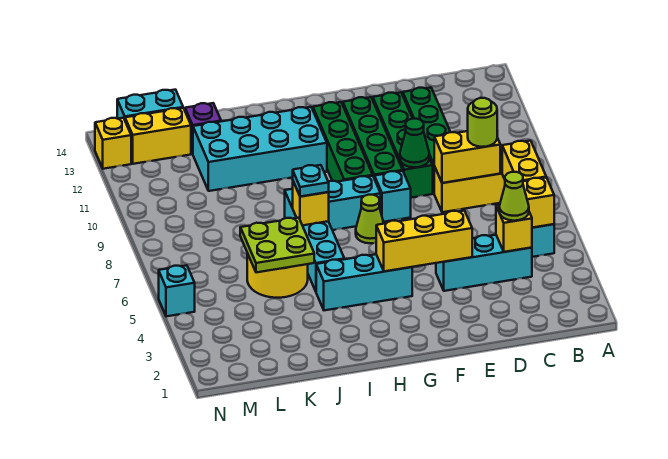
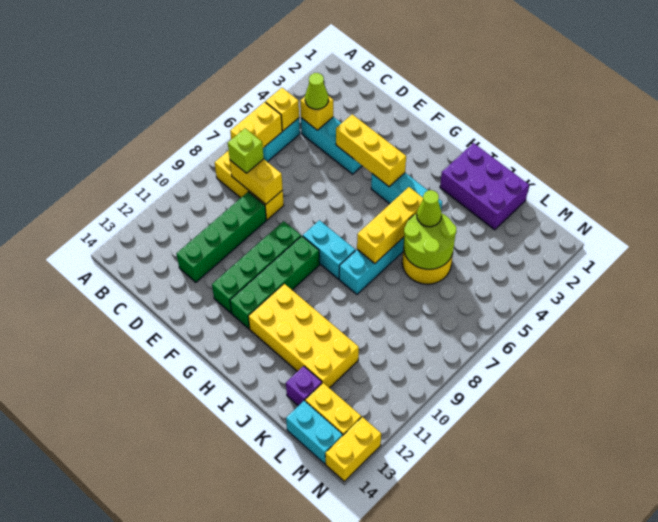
lime 1x1 round brick [468,98,497,147] -> lime 1x1 brick [228,128,264,173]
green 1x4 brick [373,92,433,198] -> none
green 1x1 cone [400,119,429,167] -> none
cyan 1x1 brick [374,171,411,222] -> none
lime 1x1 cone [356,195,384,243] -> lime 1x1 cone moved to [417,190,442,227]
cyan 2x4 brick [193,107,327,191] -> yellow 2x4 brick [248,284,359,388]
none -> purple 2x3 brick [440,143,529,230]
yellow 1x1 brick [293,182,329,225] -> yellow 1x3 brick [357,187,423,263]
cyan 1x1 plate [293,165,329,197] -> none
lime 2x2 plate [240,218,314,272] -> lime 2x2 round brick [403,214,456,269]
cyan 1x1 brick [159,265,195,316] -> none
yellow 1x1 brick [95,118,131,169] -> yellow 1x2 brick [325,417,381,481]

